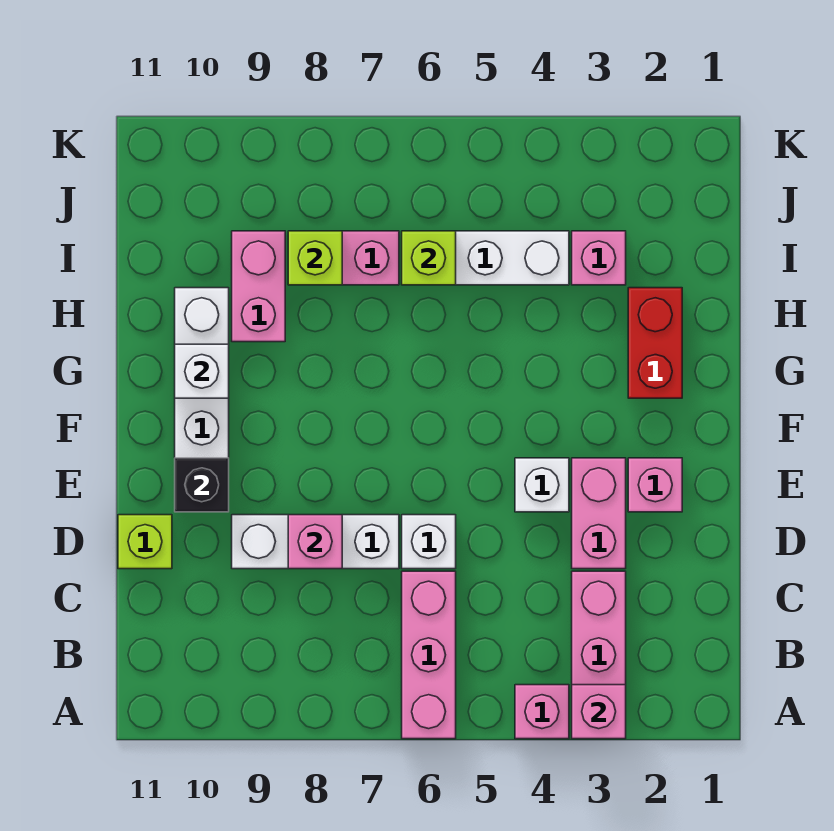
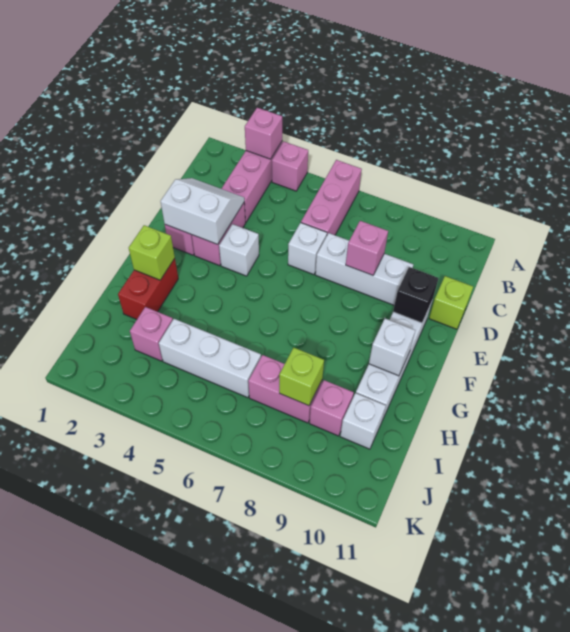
none -> white 2x2 slope [160,178,244,244]
pink 1x2 brick [232,231,285,342] -> pink 1x1 brick [310,380,354,436]
lime 1x1 brick [402,231,456,285] -> lime 1x1 brick moved to [129,225,175,280]
none -> white 1x1 brick [340,393,386,449]

